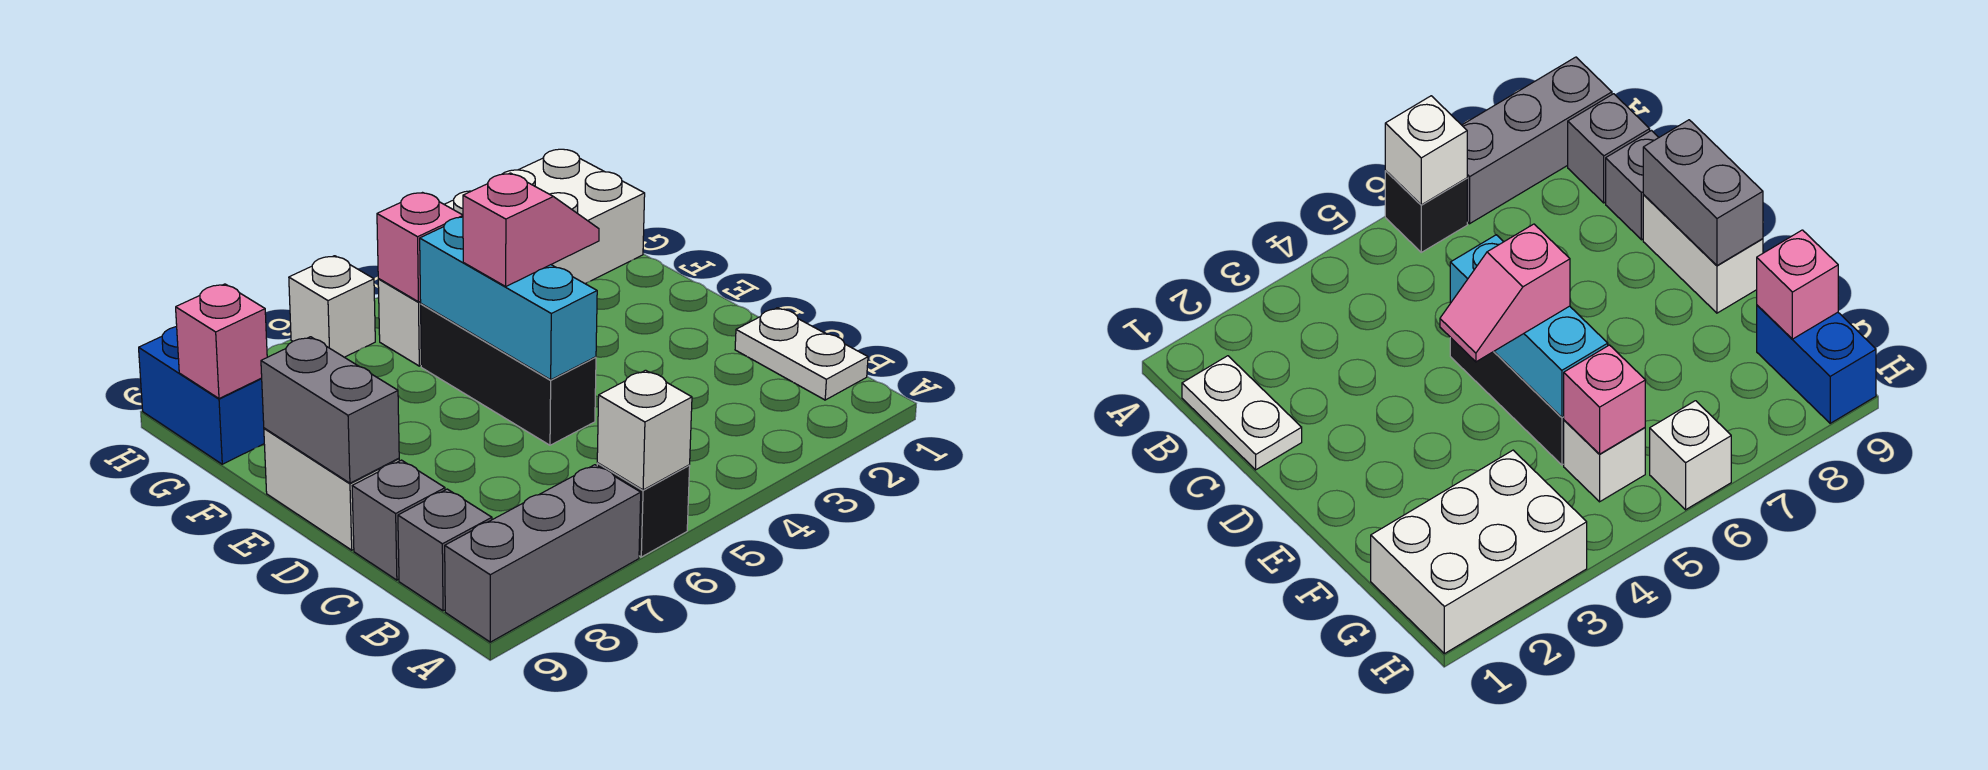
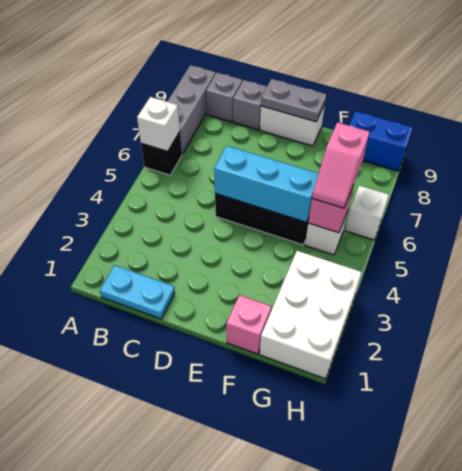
white 1x2 plate [735,308,868,400] -> cyan 1x2 plate [100,265,175,319]
grey 1x2 brick [261,337,399,483] -> grey 1x2 plate [261,79,326,122]
pink 1x2 slope [463,173,599,286] -> pink 1x2 slope moved to [312,122,369,208]
pink 1x1 brick [176,284,267,399] -> pink 1x1 brick moved to [226,295,271,354]

